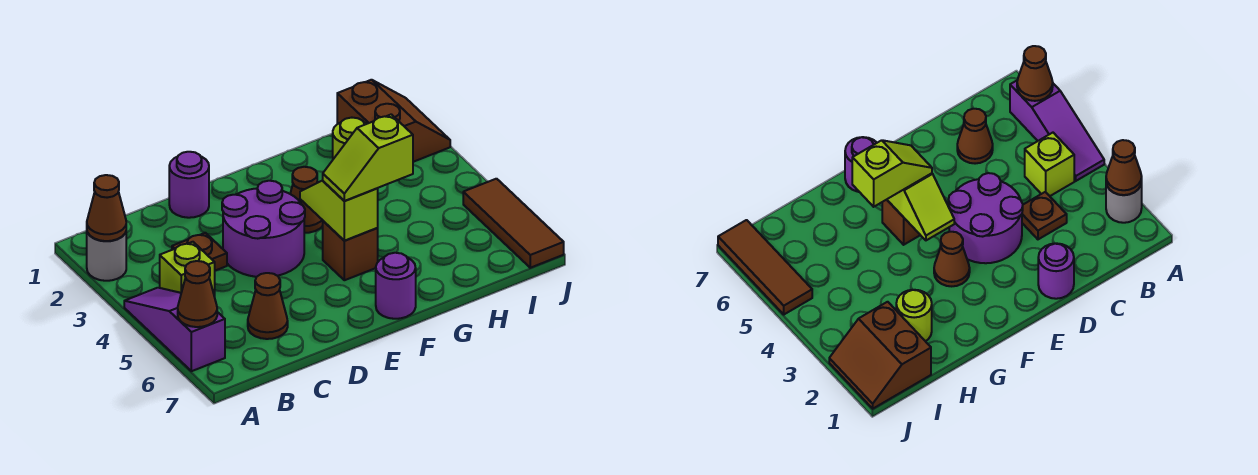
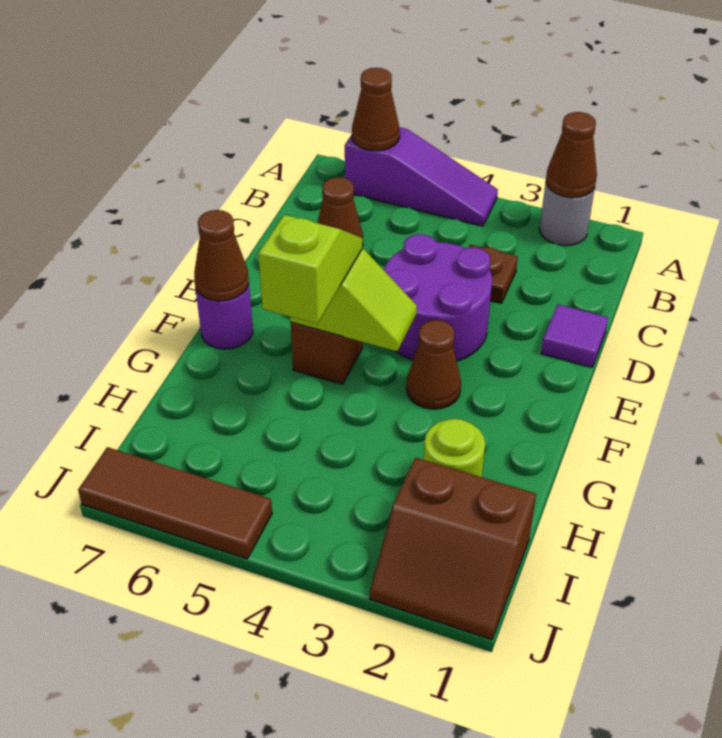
lime 1x1 brick [160,242,215,297] -> none
purple 1x1 round brick [169,152,209,218] -> purple 1x1 tile [541,304,608,367]
none -> brown 1x1 cone [194,210,249,301]

